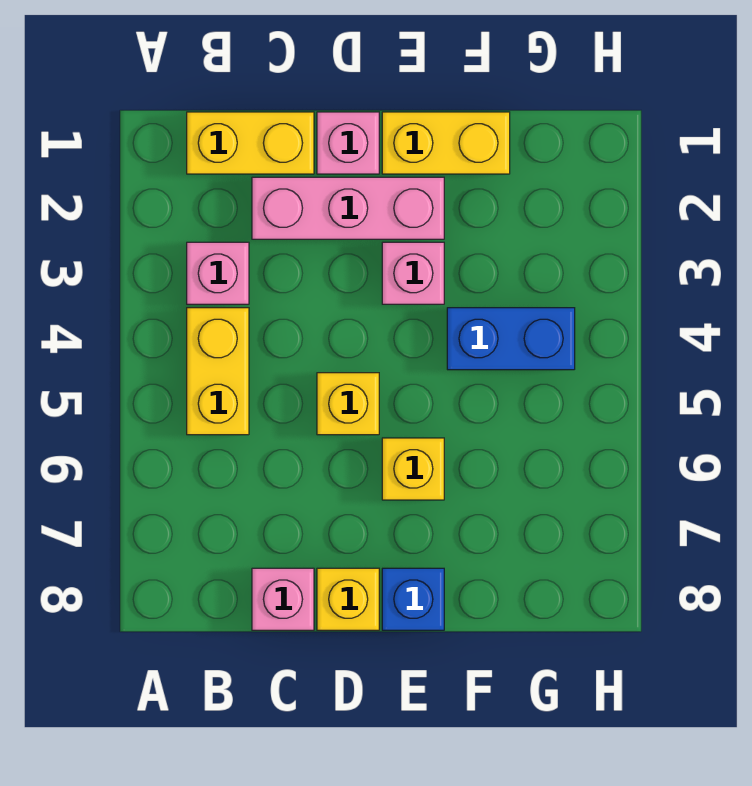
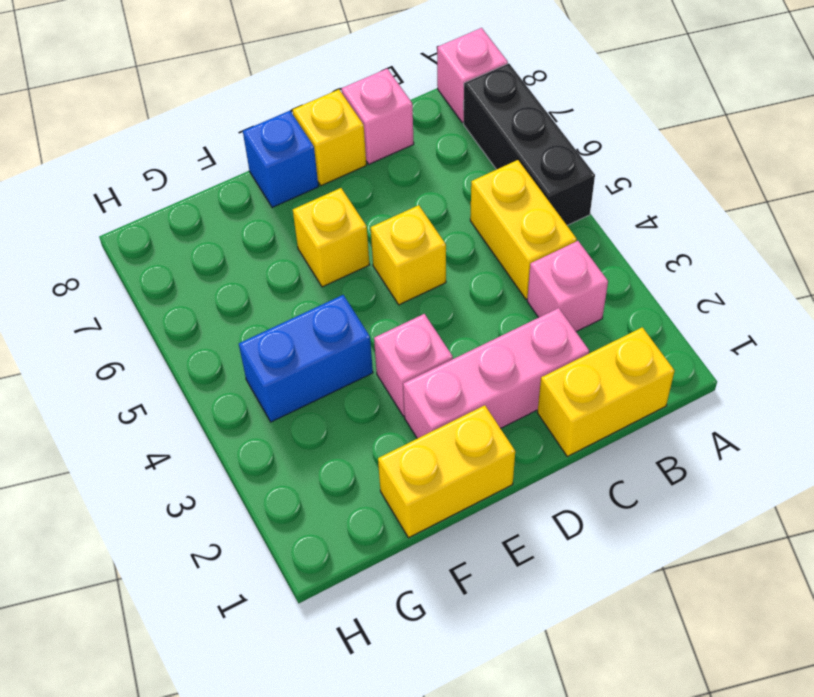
none -> black 1x3 brick [463,63,595,225]
pink 1x1 brick [317,112,379,174] -> pink 1x1 brick moved to [437,28,508,123]

